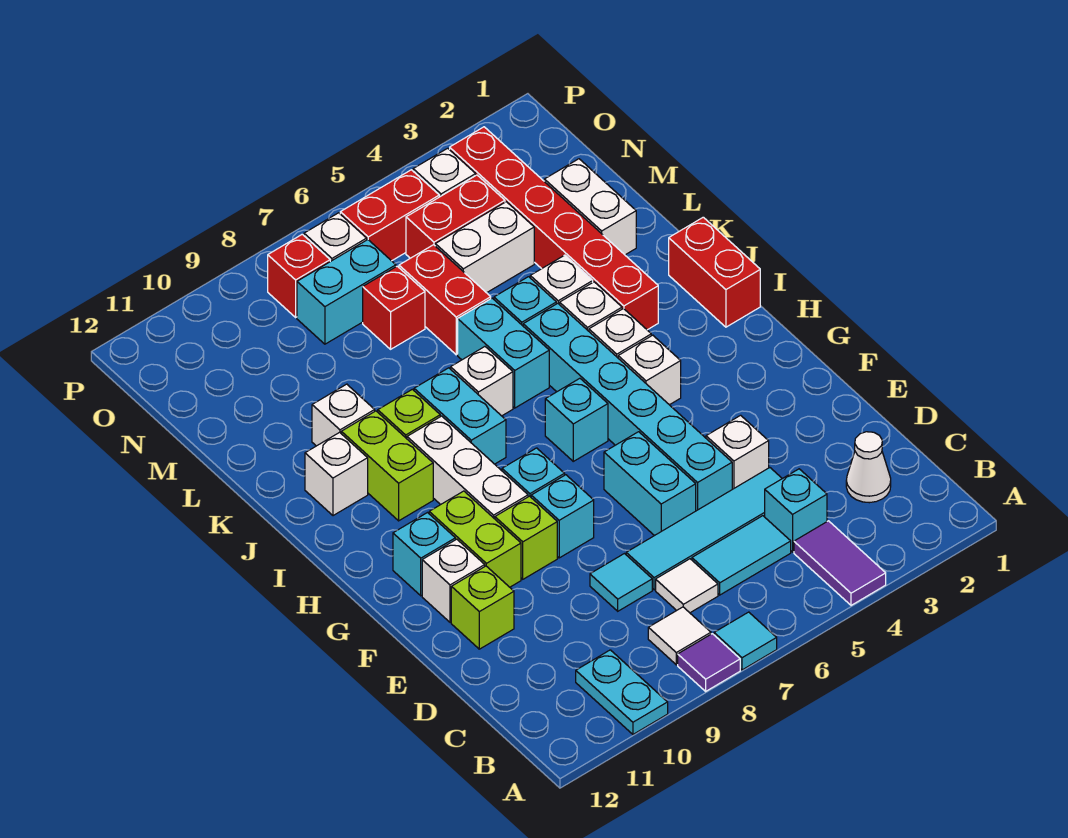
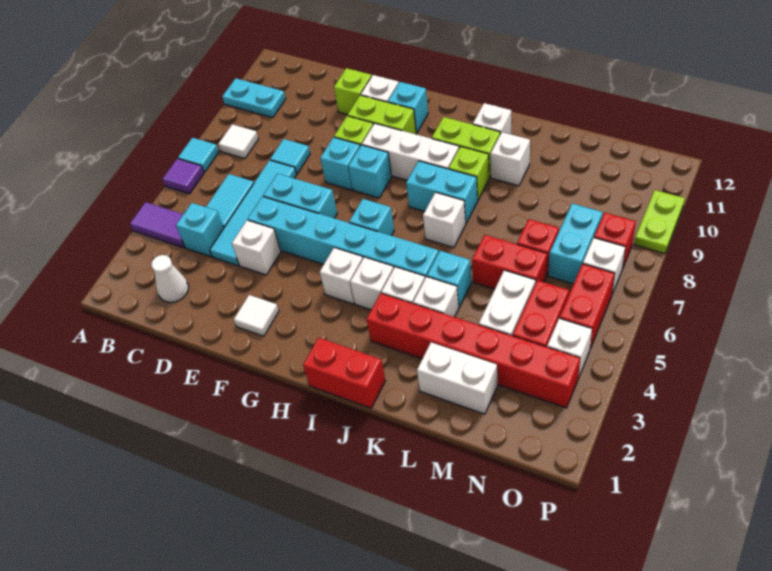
purple 1x1 tile [678,634,740,691] -> purple 1x1 tile moved to [162,159,204,194]
white 1x1 tile [656,559,718,613] -> white 1x1 tile moved to [234,295,279,336]
cyan 1x2 brick [458,298,549,408] -> none
none -> lime 1x2 plate [634,190,685,254]

